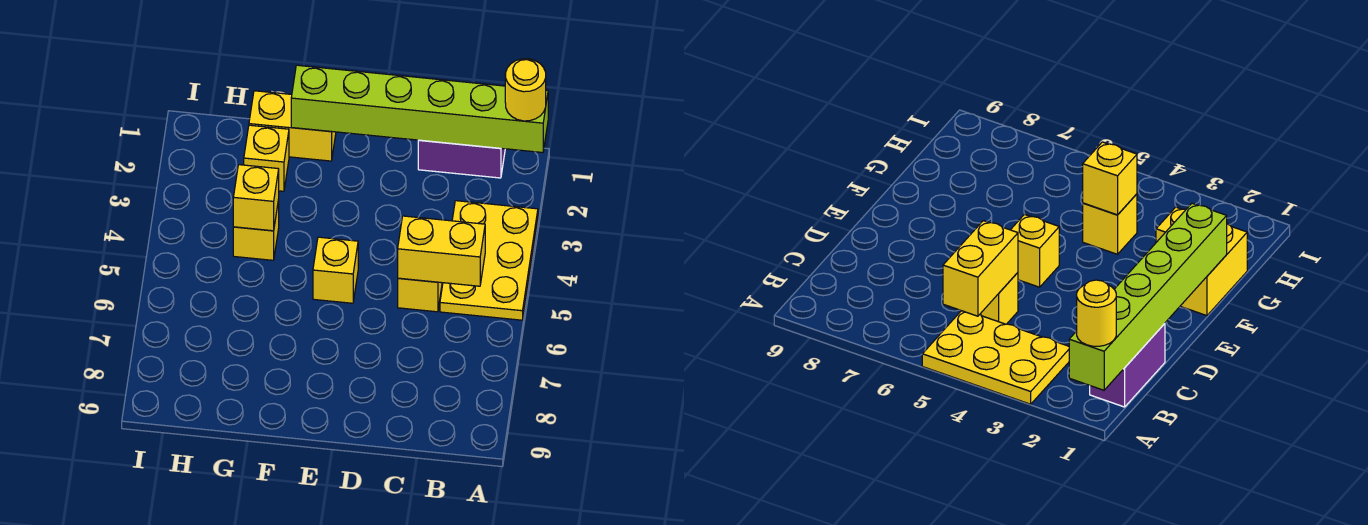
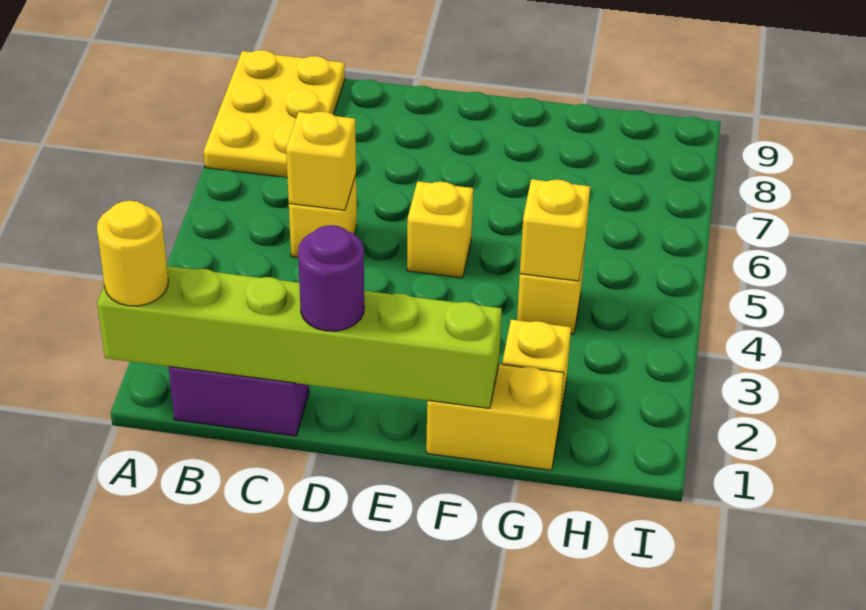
yellow 2x3 plate [440,201,538,320] -> yellow 2x3 plate moved to [204,50,345,178]
yellow 1x2 brick [398,216,485,286] -> yellow 1x1 brick [286,112,356,210]
none -> purple 1x1 round brick [298,225,364,331]

